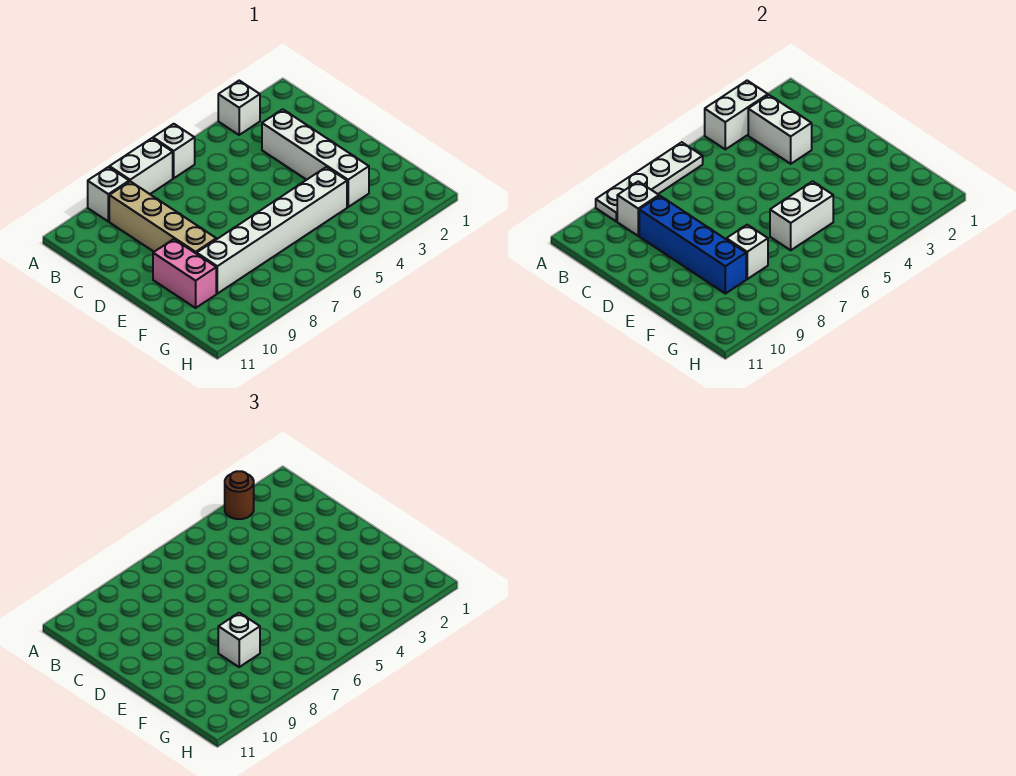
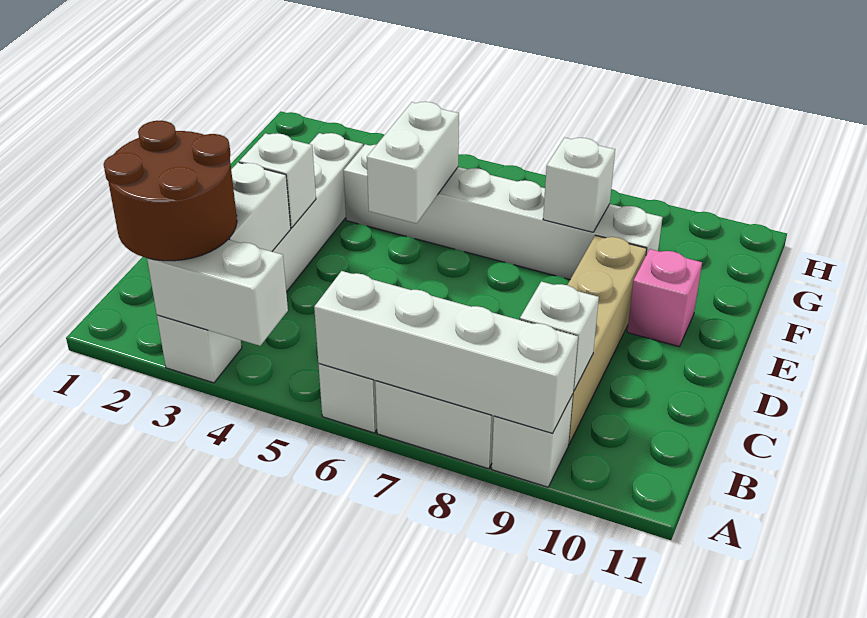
brown 1x1 round brick [225,471,254,519] -> brown 2x2 round brick [104,121,237,261]
white 1x4 plate [596,142,703,221] -> white 1x4 brick [314,271,578,433]
blue 1x4 brick [639,196,746,294] -> none
pink 1x2 brick [153,239,216,308] -> pink 1x1 brick [627,249,702,347]
white 1x2 brick [770,181,833,250] -> white 1x2 brick turned to [367,102,459,223]
white 1x1 brick [218,613,260,667] -> white 1x1 brick moved to [239,133,316,228]

